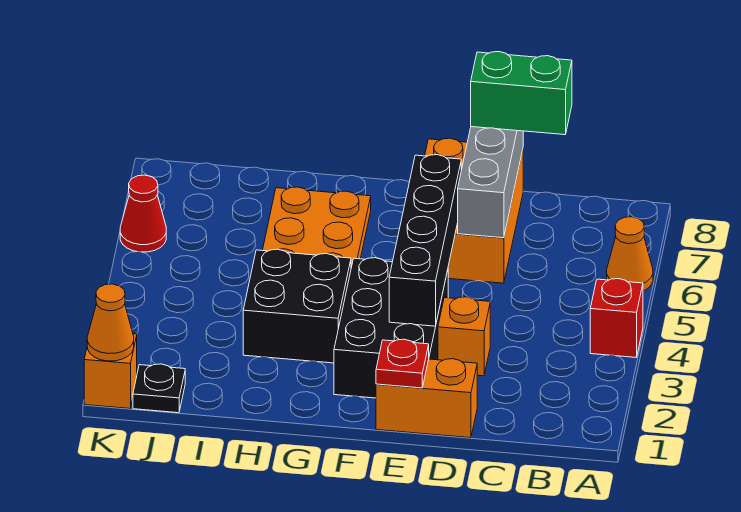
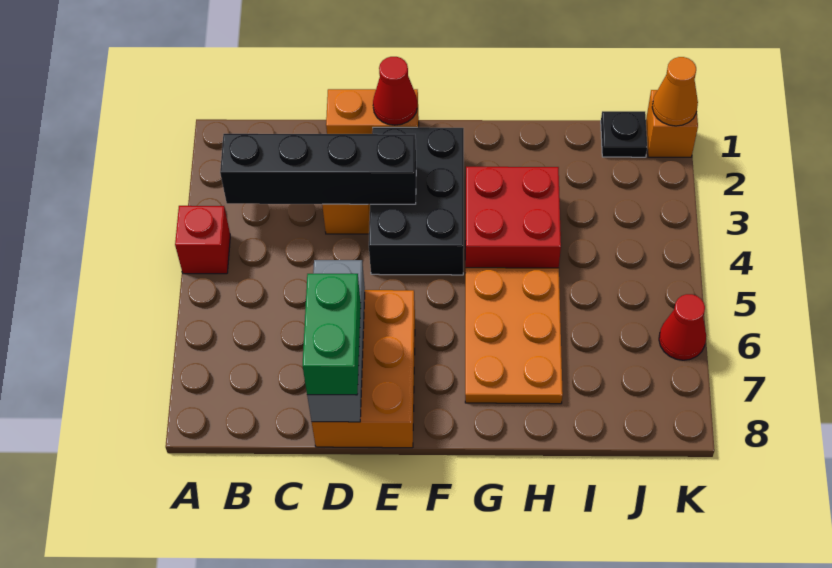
orange 1x1 cone [607,217,653,291] -> none
green 1x2 brick [471,52,572,135] -> green 1x2 brick turned to [302,274,361,395]
red 1x1 plate [376,339,429,388] -> red 1x1 cone [373,57,417,125]
black 1x4 brick [389,155,461,326] -> black 1x4 brick turned to [220,134,416,205]
black 2x2 brick [243,249,351,363] -> red 2x2 brick [465,167,561,273]

